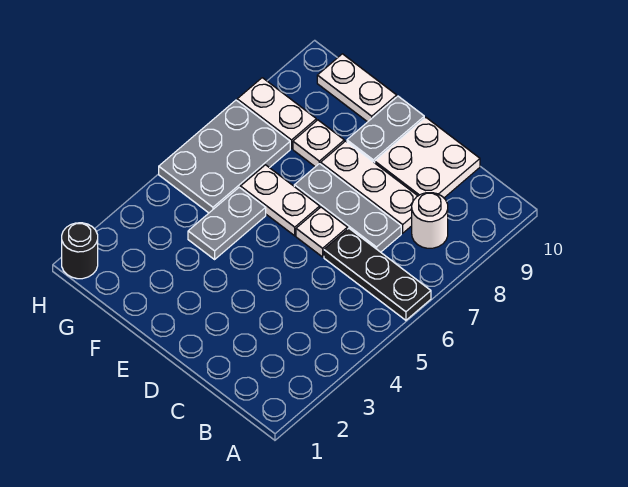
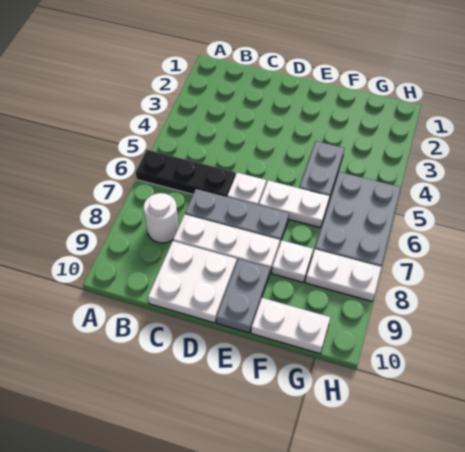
black 1x1 round brick [62,223,98,279] -> none

